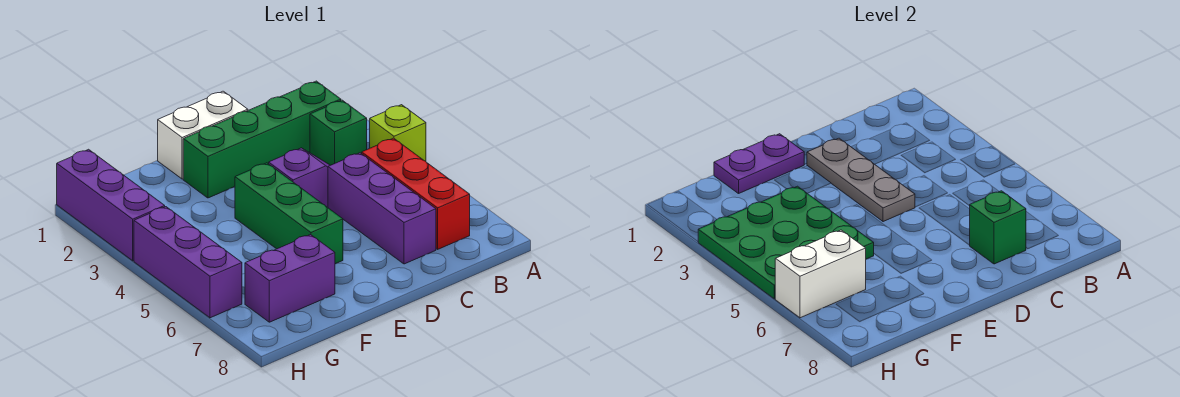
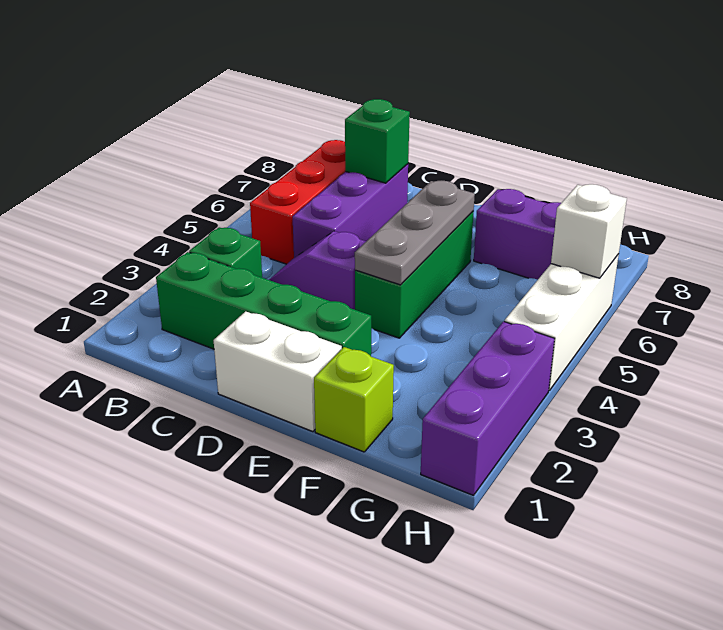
lime 1x1 brick [370,105,426,161] -> lime 1x1 brick moved to [314,347,394,452]
grey 1x3 plate [807,138,915,222] -> grey 1x3 plate moved to [355,181,475,285]
purple 1x2 plate [714,134,805,194] -> none
green 3x3 plate [698,186,874,299] -> none
white 1x2 brick [775,230,866,318] -> white 1x1 brick [551,184,627,278]
purple 1x3 brick [134,207,242,318] -> white 1x3 brick [504,254,619,390]

